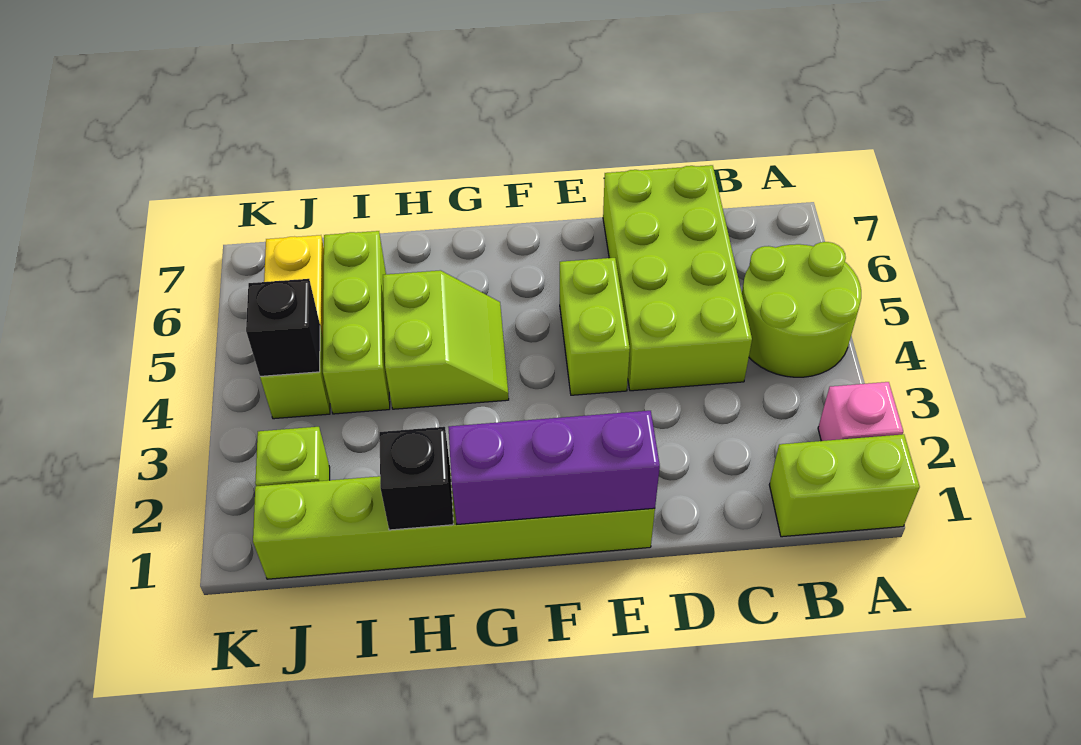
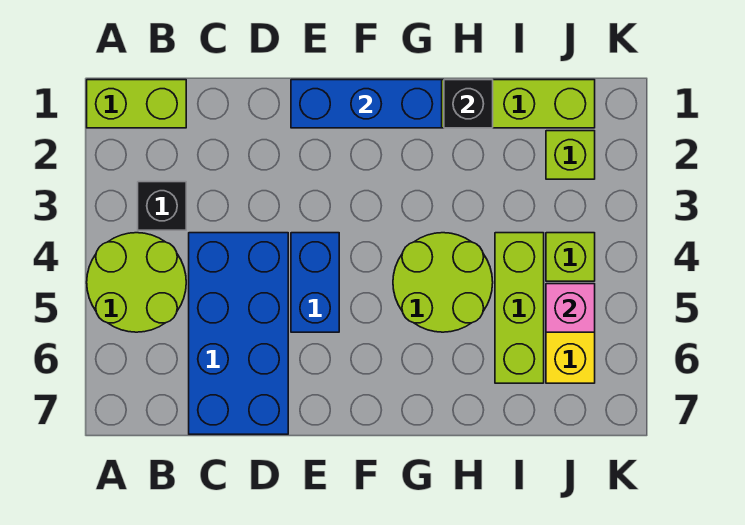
pink 1x1 brick [818,382,903,441] -> pink 1x1 brick moved to [546,284,595,332]
lime 2x4 brick [603,165,752,391] -> blue 2x4 brick [189,233,288,434]
purple 1x3 brick [448,411,660,524] -> blue 1x3 brick [291,80,442,128]
lime 1x2 brick [560,258,630,395] -> blue 1x2 brick [291,233,339,332]
lime 2x2 slope [383,270,509,409] -> lime 2x2 round brick [393,233,493,332]
black 1x1 brick [246,279,320,376] -> black 1x1 brick moved to [138,182,186,230]

